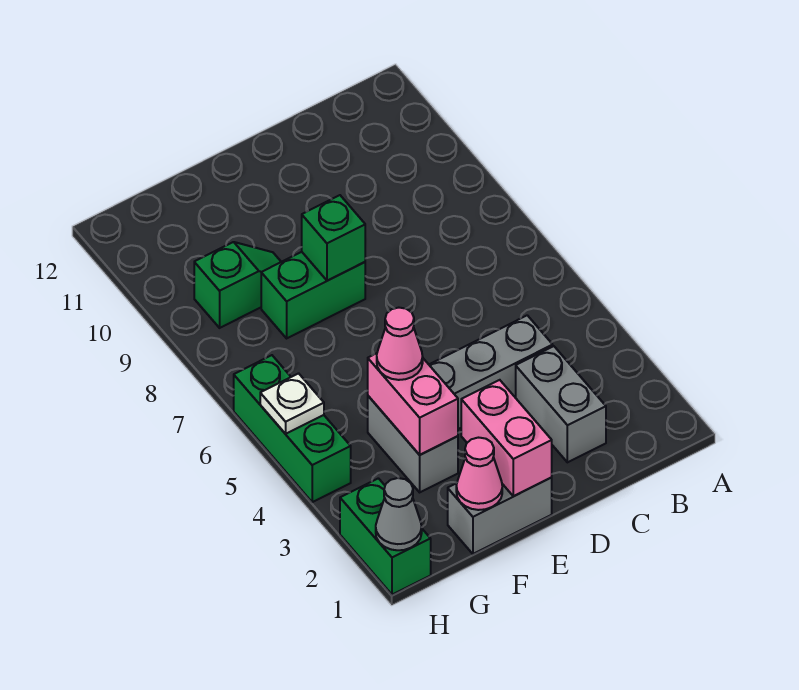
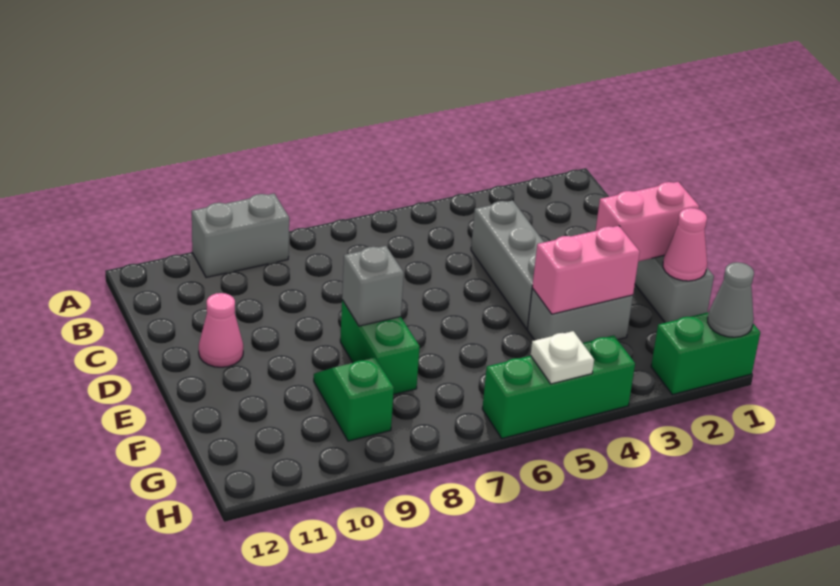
grey 1x2 brick [516,346,606,462] -> grey 1x2 brick moved to [192,194,289,277]
green 1x1 brick [302,195,365,281] -> grey 1x1 brick [342,246,404,326]
pink 1x1 cone [377,308,423,380] -> pink 1x1 cone moved to [199,293,243,367]

